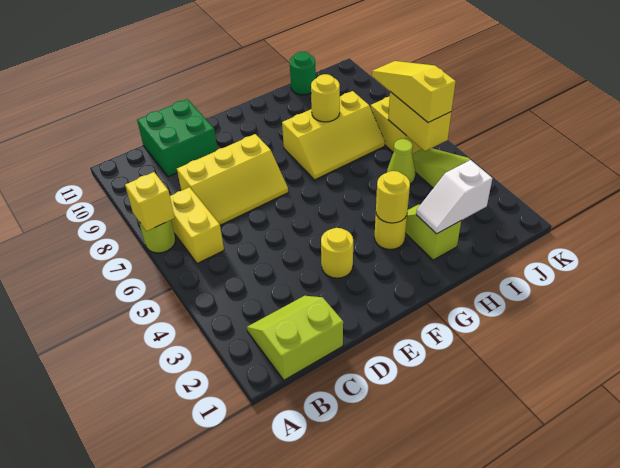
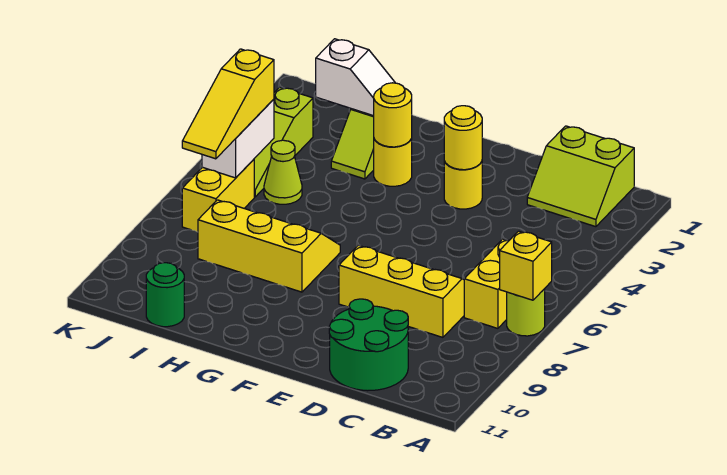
green 2x2 brick [137,99,217,177] -> green 2x2 round brick [329,299,408,391]
yellow 1x1 round brick [311,74,340,122] -> yellow 1x1 round brick moved to [444,106,482,170]
yellow 1x2 brick [388,92,451,151] -> white 1x2 brick [202,99,274,178]

